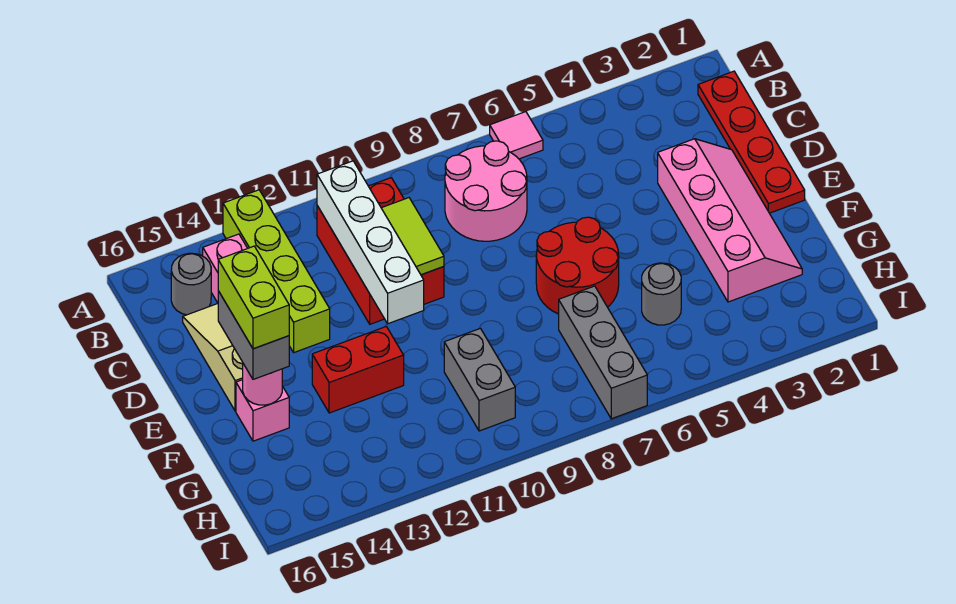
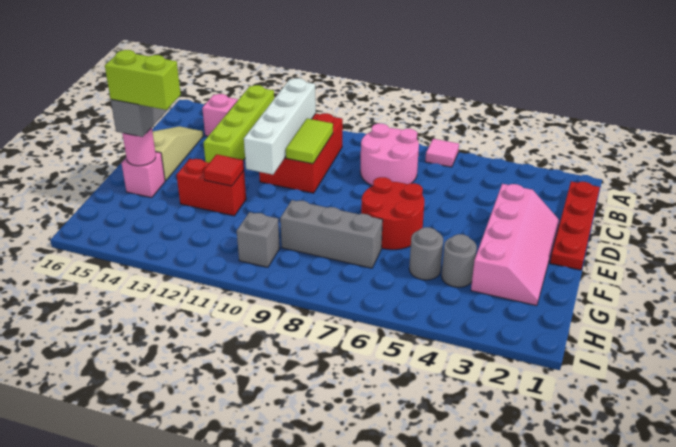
grey 1x1 round brick [171,253,211,315] -> grey 1x1 round brick moved to [441,234,477,287]
lime 1x2 brick [218,246,289,349] -> lime 1x2 brick turned to [105,50,181,110]
none -> red 1x1 tile [204,154,244,186]
grey 1x3 brick [559,286,647,419] -> grey 1x3 brick turned to [280,200,383,268]
grey 1x2 brick [444,328,515,431] -> grey 1x1 brick [237,212,280,267]

